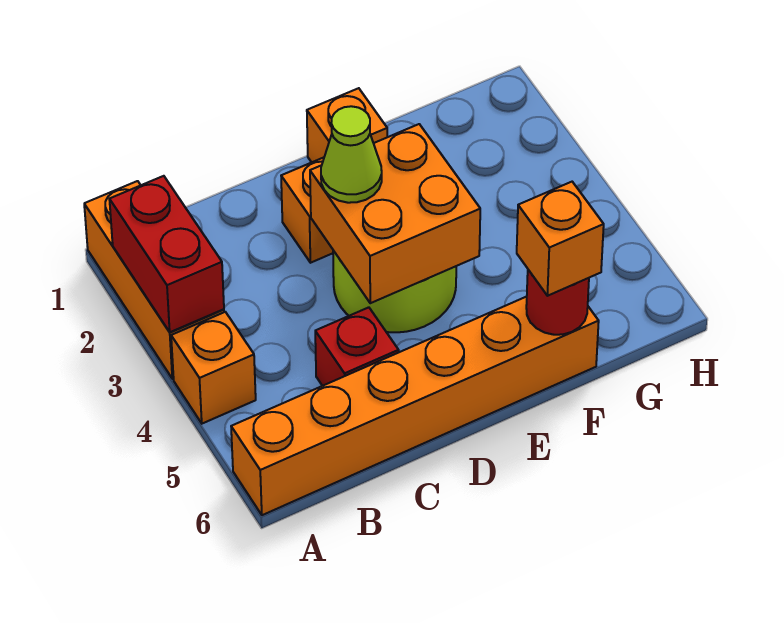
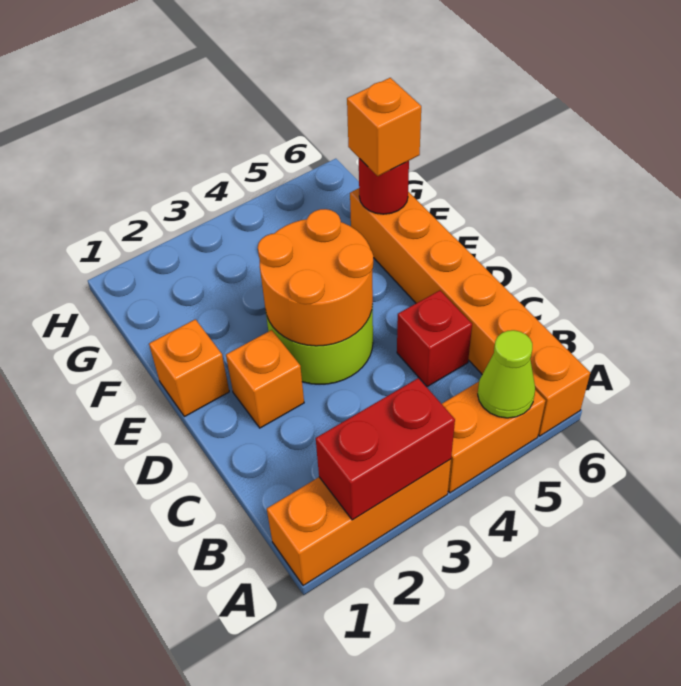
orange 1x1 brick [171,312,256,424] -> orange 1x2 brick [442,382,545,493]
orange 2x2 brick [310,124,480,303] -> orange 2x2 round brick [258,209,373,346]
lime 1x1 cone [321,106,382,203] -> lime 1x1 cone moved to [478,330,535,418]

